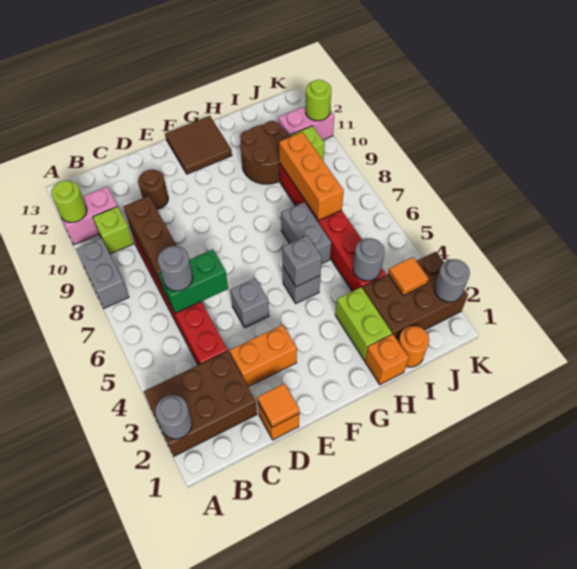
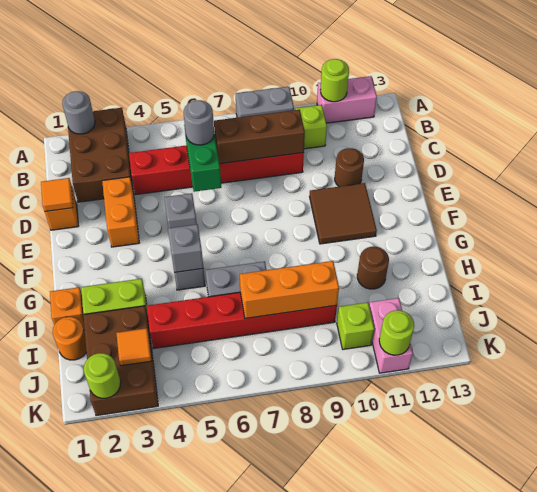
pink 1x2 brick [61,187,117,245] -> pink 1x2 brick turned to [317,76,377,123]
brown 2x2 tile [165,116,232,174] -> brown 2x2 tile moved to [310,183,377,244]
brown 2x2 round brick [240,121,290,184] -> brown 1x1 round brick [357,247,389,289]
grey 1x1 round brick [353,238,384,281] -> none
grey 1x1 round brick [434,259,470,302] -> lime 1x1 round brick [84,353,121,398]

